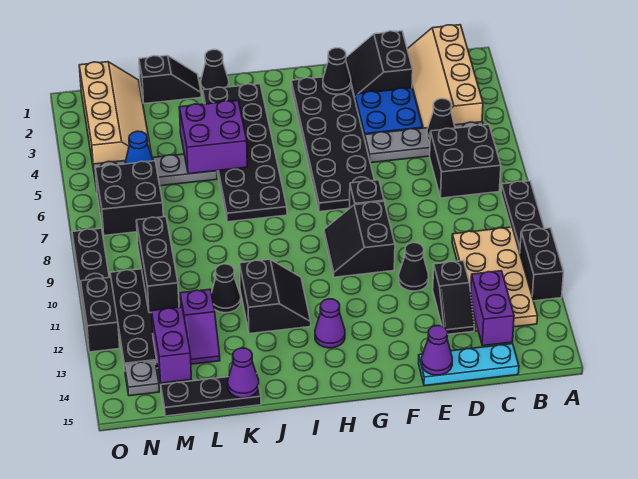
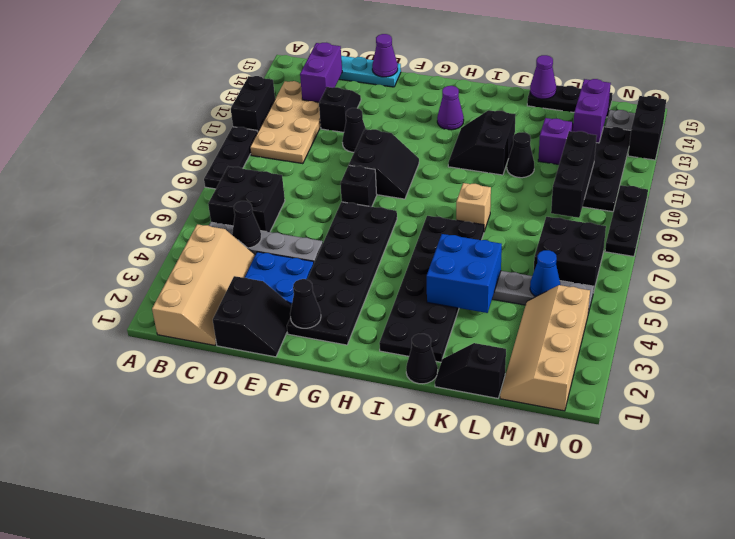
purple 2x2 brick [179,101,247,174] -> blue 2x2 brick [427,234,502,313]
none -> tan 1x1 brick [456,183,491,231]
black 1x2 brick [81,277,120,352] -> black 1x2 brick moved to [628,96,666,160]

